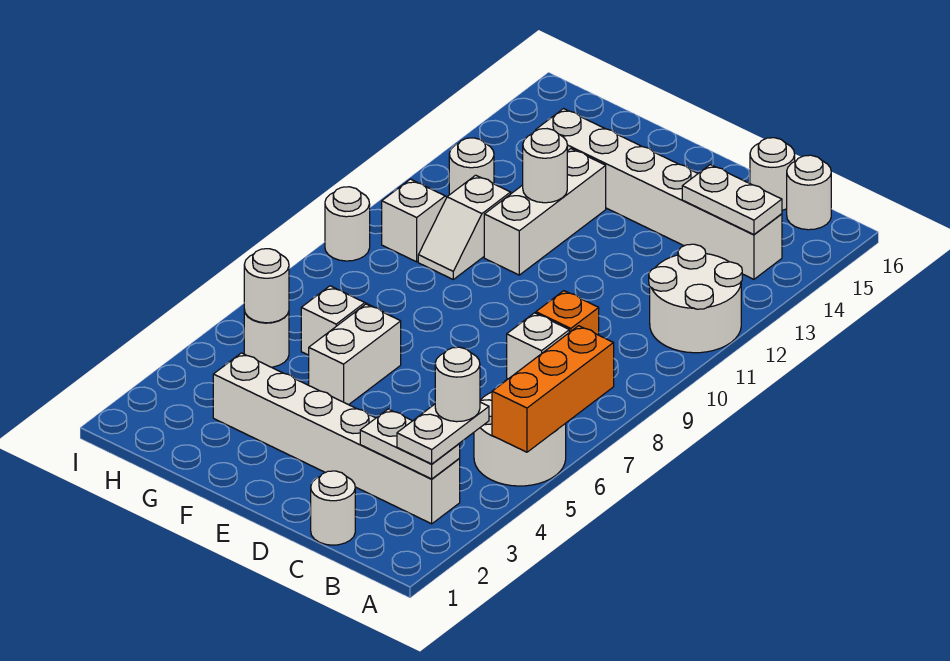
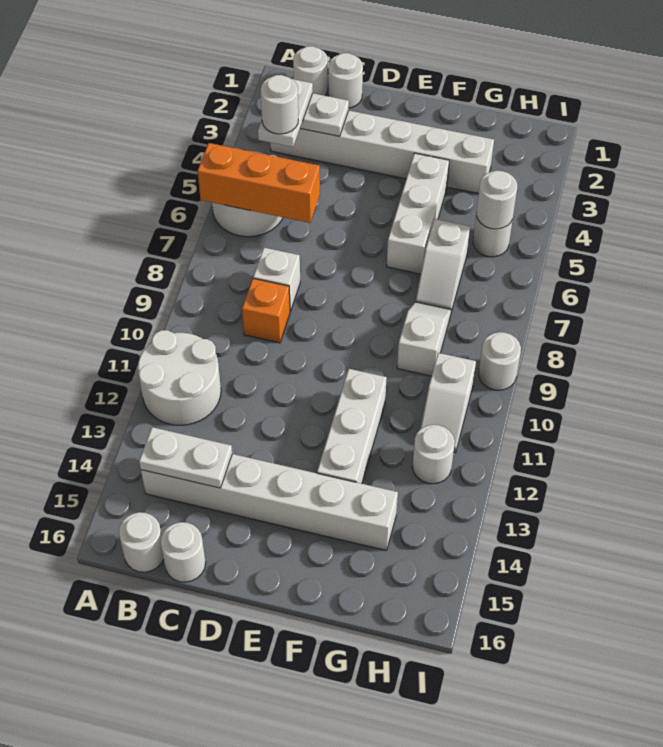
orange 1x3 brick [492,326,614,452] -> orange 1x3 brick turned to [198,143,320,223]
white 1x2 brick [309,304,401,405] -> white 1x3 brick [387,153,449,274]
white 1x1 round brick [523,129,567,203] -> white 1x1 round brick moved to [293,46,328,96]
white 1x2 slope [418,175,511,279] -> white 1x2 slope moved to [397,302,451,376]

